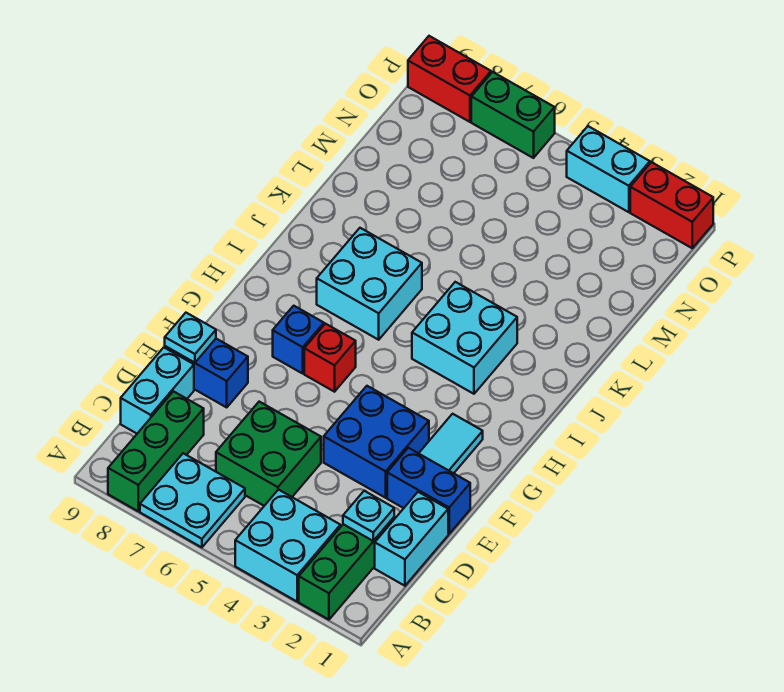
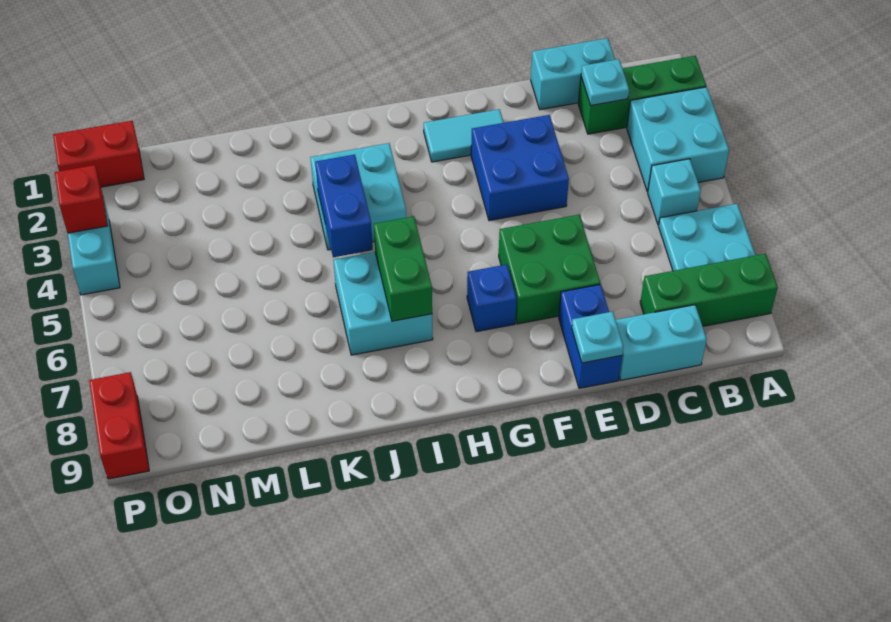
none -> cyan 1x1 brick [648,159,701,225]
green 2x2 brick [216,402,321,506] -> green 2x2 brick moved to [499,215,600,324]
blue 1x2 brick [387,448,470,534] -> blue 1x2 brick moved to [315,155,373,257]
red 1x1 brick [304,324,356,392] -> red 1x1 brick moved to [55,165,108,233]
red 1x2 brick [630,162,713,248] -> red 1x2 brick turned to [53,121,144,187]
green 1x2 brick [471,72,555,158] -> green 1x2 brick moved to [374,216,432,321]

